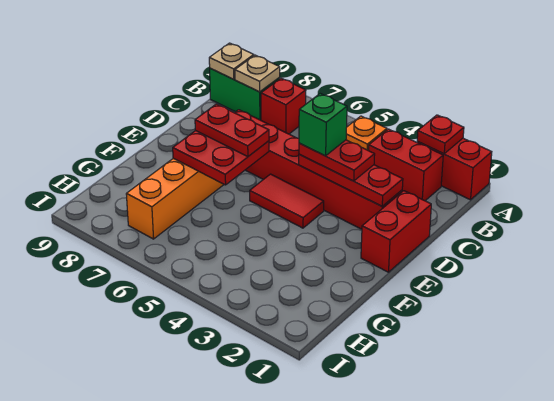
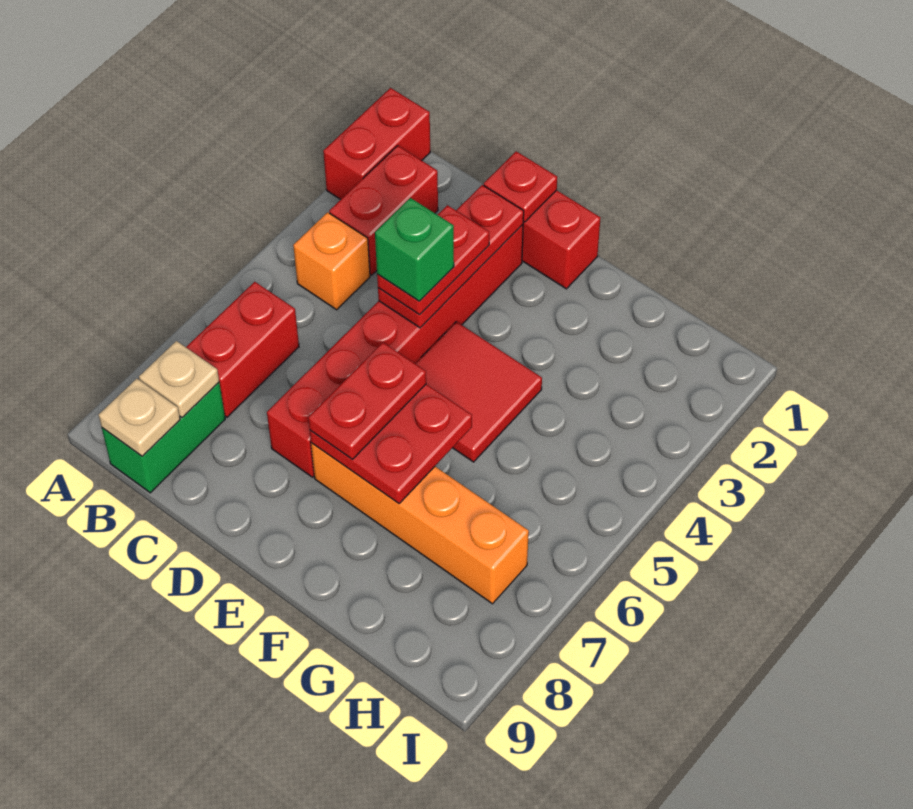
red 1x1 plate [417,115,464,154] -> red 1x1 plate moved to [484,151,557,222]
red 1x1 brick [261,78,306,134] -> red 1x2 brick [186,282,299,417]
red 1x2 tile [250,174,324,228] -> red 2x2 tile [415,322,542,462]

